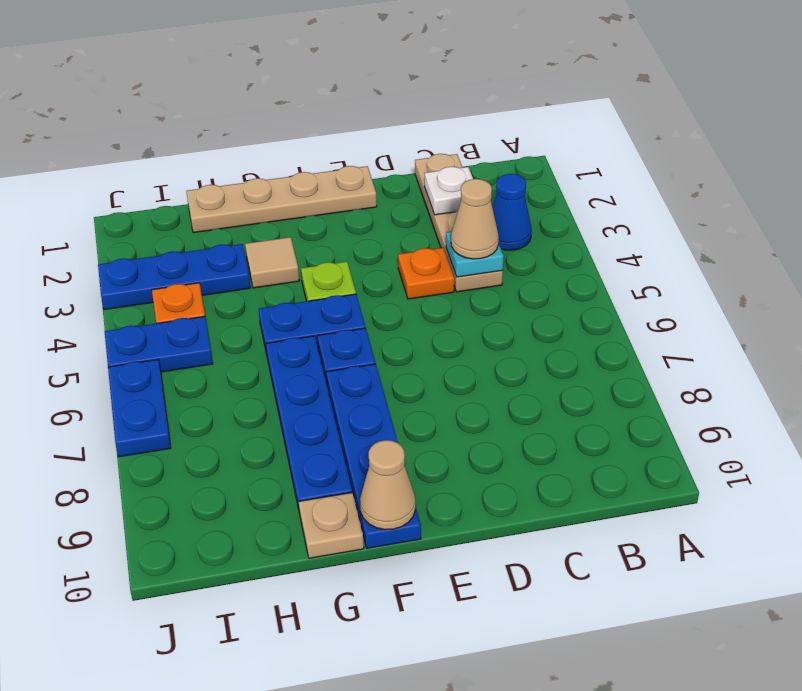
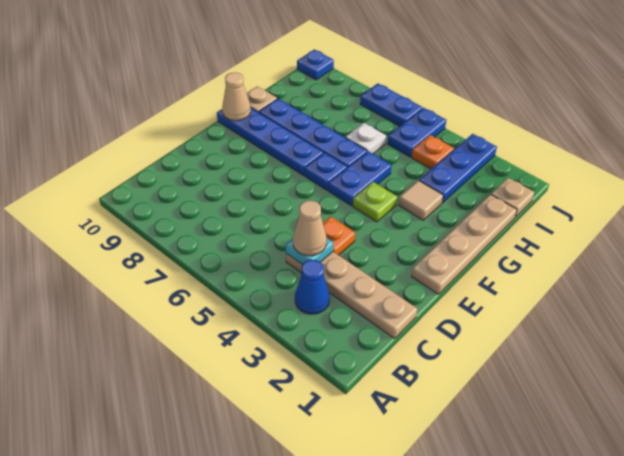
white 1x1 plate [425,167,473,215] -> white 1x1 plate moved to [345,123,386,154]
none -> tan 1x1 plate [491,178,534,217]
none -> blue 1x1 plate [297,49,334,80]

